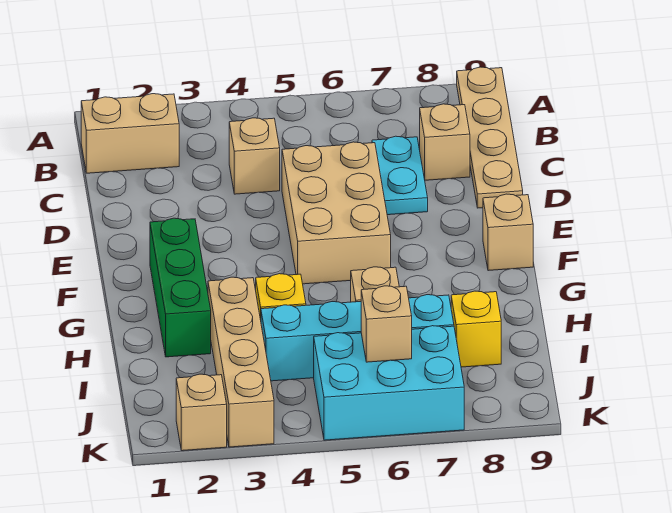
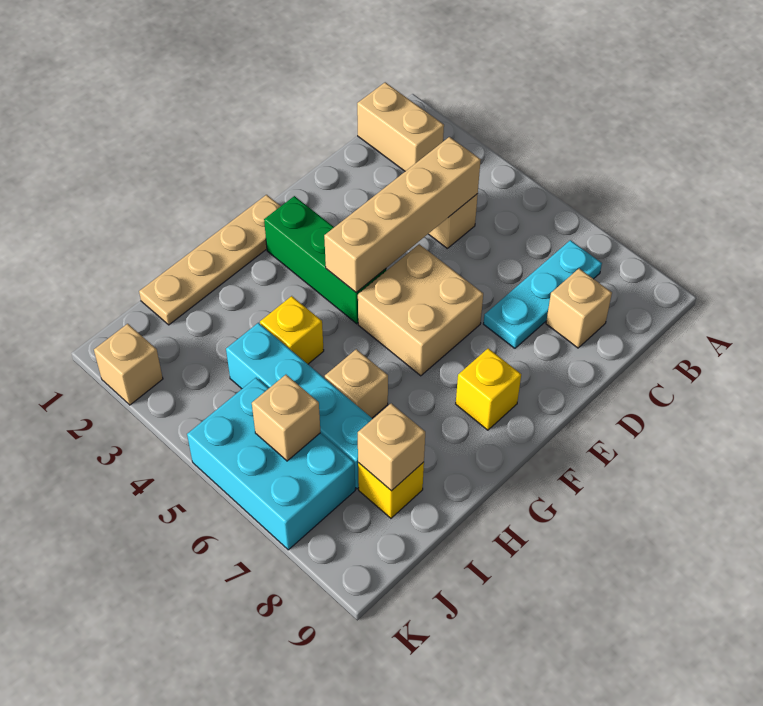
tan 1x4 plate [457,67,523,208] -> tan 1x4 plate moved to [139,195,281,325]
cyan 1x2 plate [372,136,428,215] -> cyan 1x3 plate [484,240,602,348]
tan 2x3 brick [282,142,391,284] -> tan 2x2 brick [358,244,483,376]
green 1x3 brick [150,218,211,357] -> green 1x3 brick turned to [264,196,386,324]
none -> yellow 1x1 brick [456,348,521,430]
tan 1x1 brick [483,194,533,271] -> tan 1x1 brick moved to [358,404,425,491]
tan 1x4 brick [208,277,274,447] -> tan 1x4 brick moved to [324,137,481,292]

